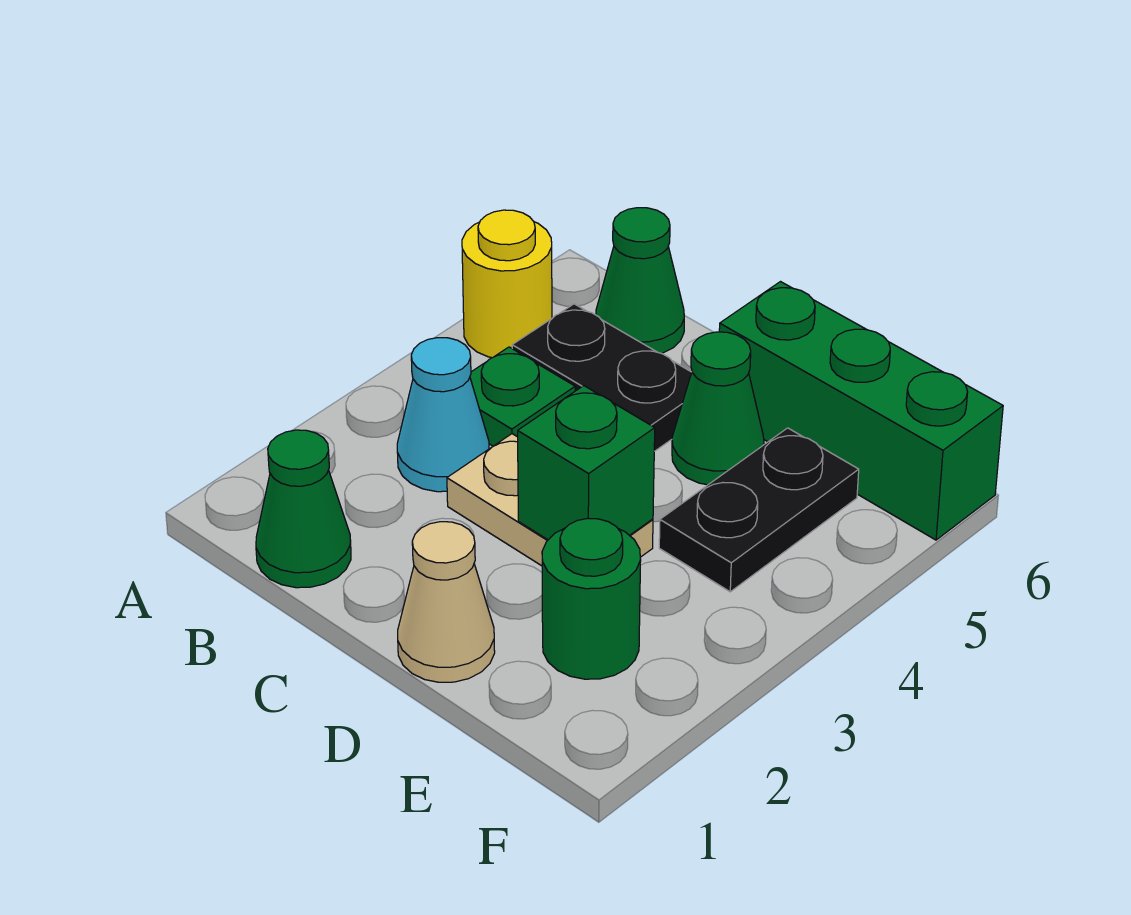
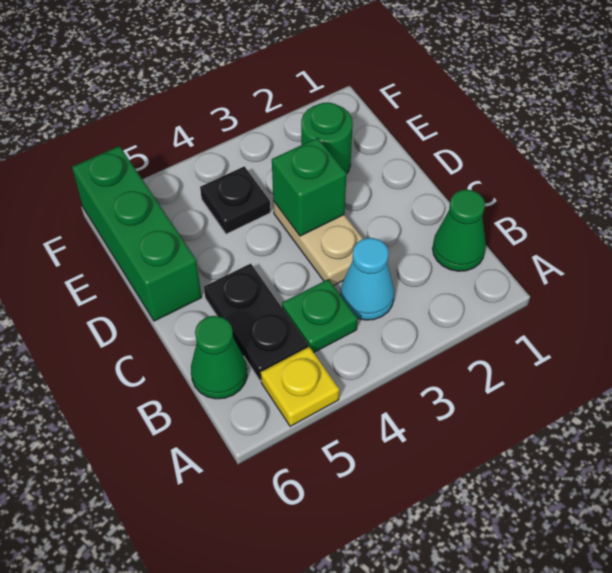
yellow 1x1 round brick [462,210,552,358] -> yellow 1x1 plate [261,347,339,426]
tan 1x1 cone [398,522,495,682] -> none
green 1x1 cone [672,332,764,485] -> none
black 1x2 plate [659,428,859,592] -> black 1x1 plate [200,166,270,234]

